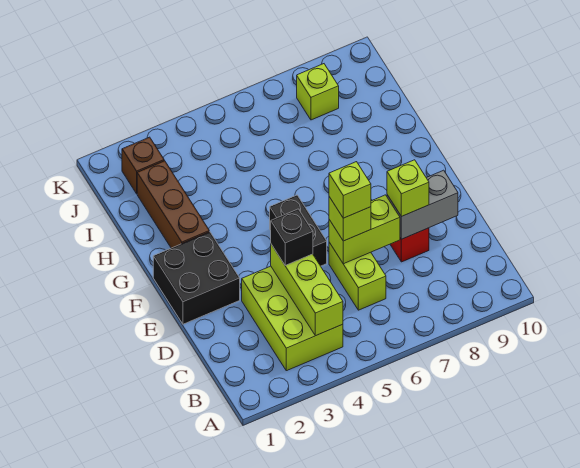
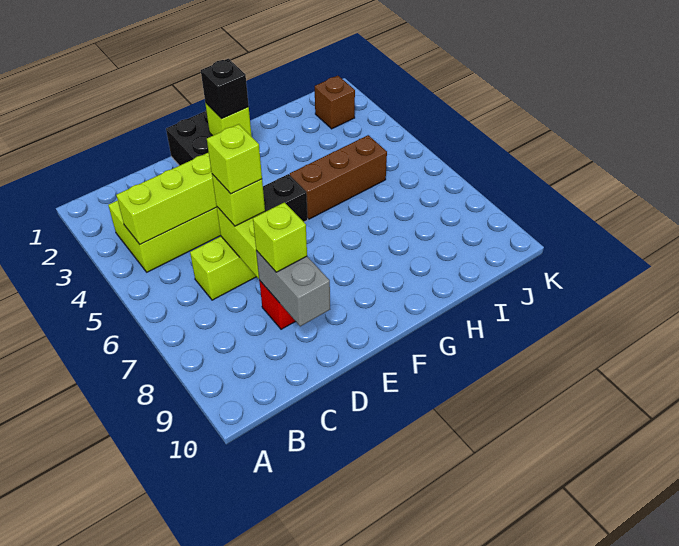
black 1x1 brick [271,209,313,265] -> black 1x1 brick moved to [201,59,249,119]
brown 1x3 brick [137,161,209,248] -> brown 1x3 brick moved to [290,135,387,219]
lime 1x1 brick [297,64,339,120] -> lime 1x1 brick moved to [205,103,252,137]

